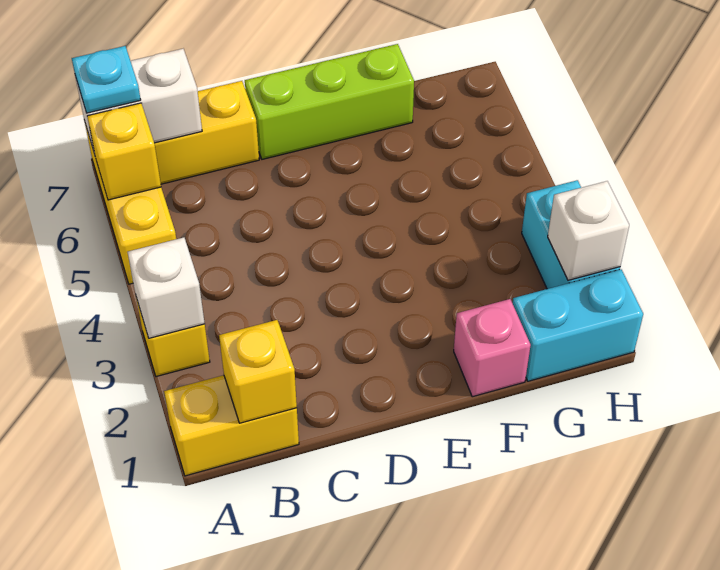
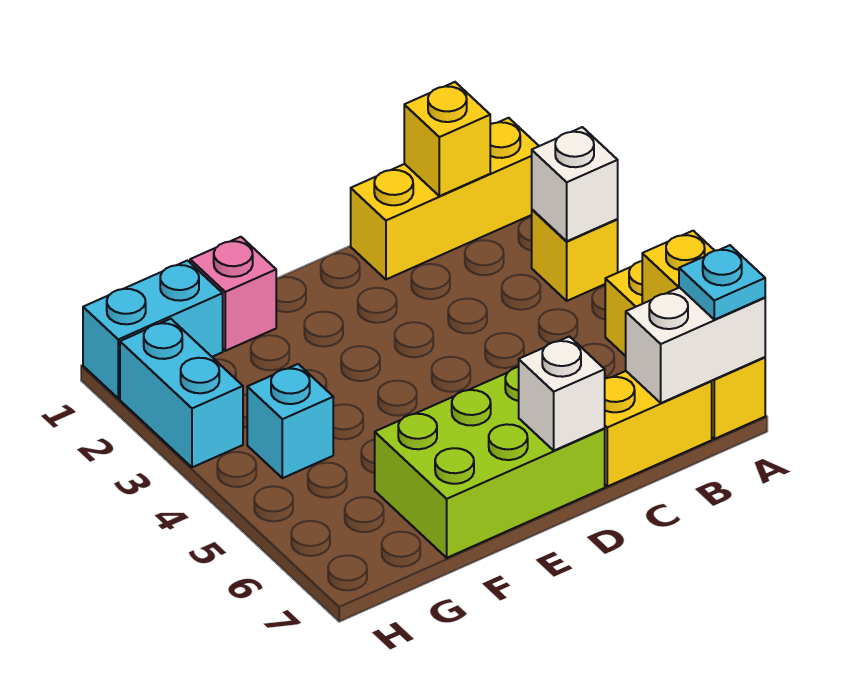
yellow 1x2 brick [164,375,299,476] -> yellow 1x3 brick [351,118,539,279]
lime 1x3 brick [245,44,414,159] -> lime 2x3 brick [375,367,605,558]
none -> cyan 1x1 brick [247,364,333,478]
white 1x1 brick [548,181,629,281] -> white 1x1 brick moved to [519,336,605,451]

